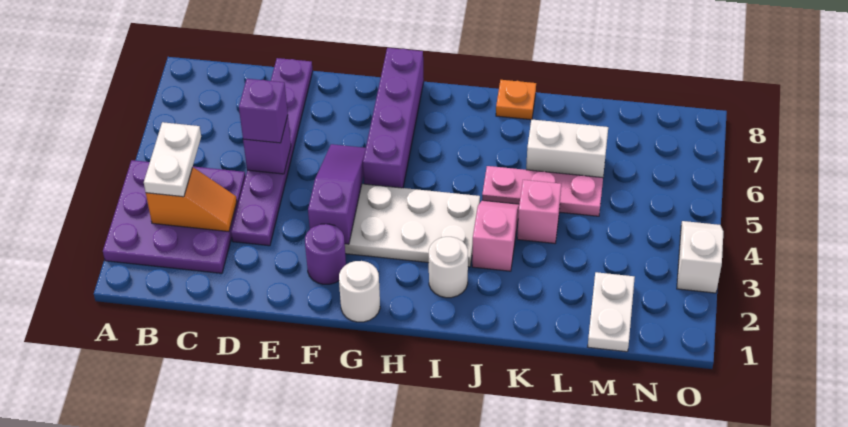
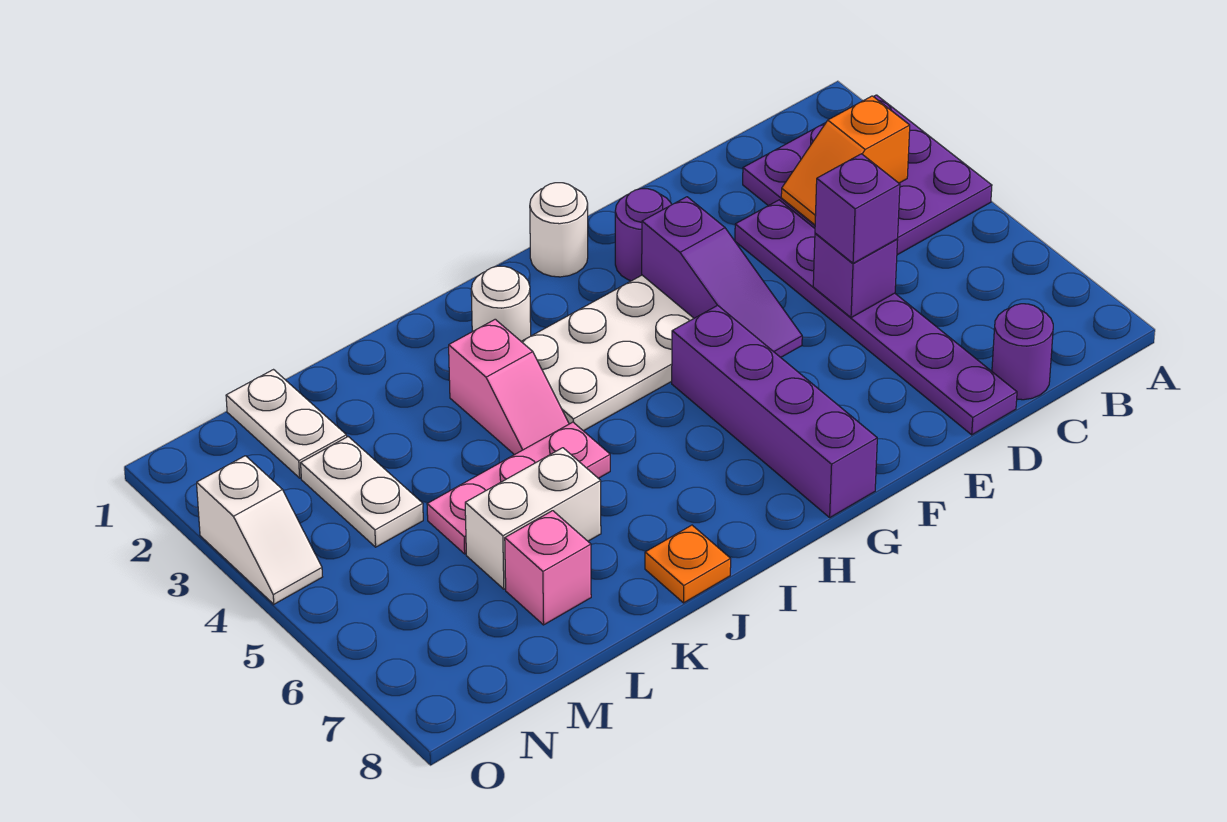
white 1x2 plate [144,122,201,197] -> white 1x2 plate moved to [301,437,423,547]
none -> purple 1x1 round brick [992,304,1053,400]
pink 1x1 brick [517,180,561,243] -> pink 1x1 brick moved to [505,511,591,625]

